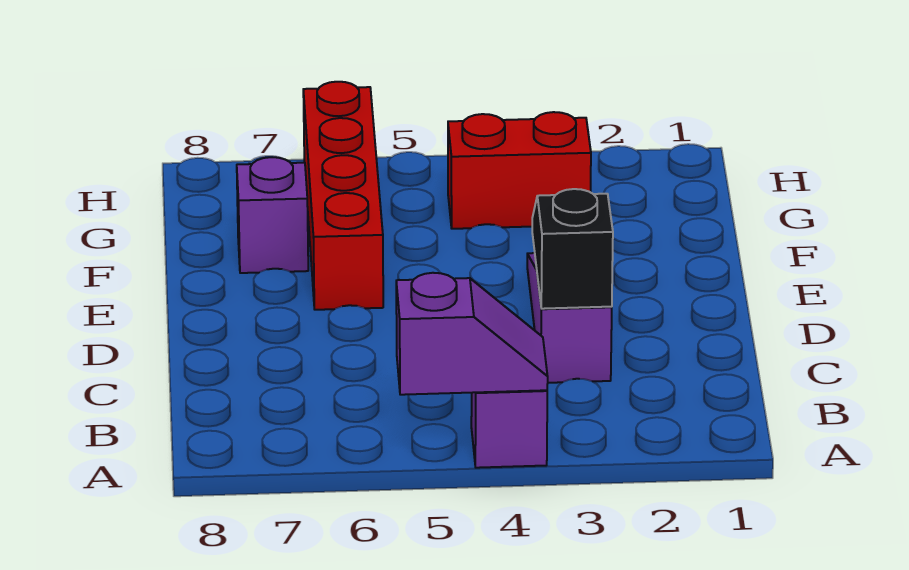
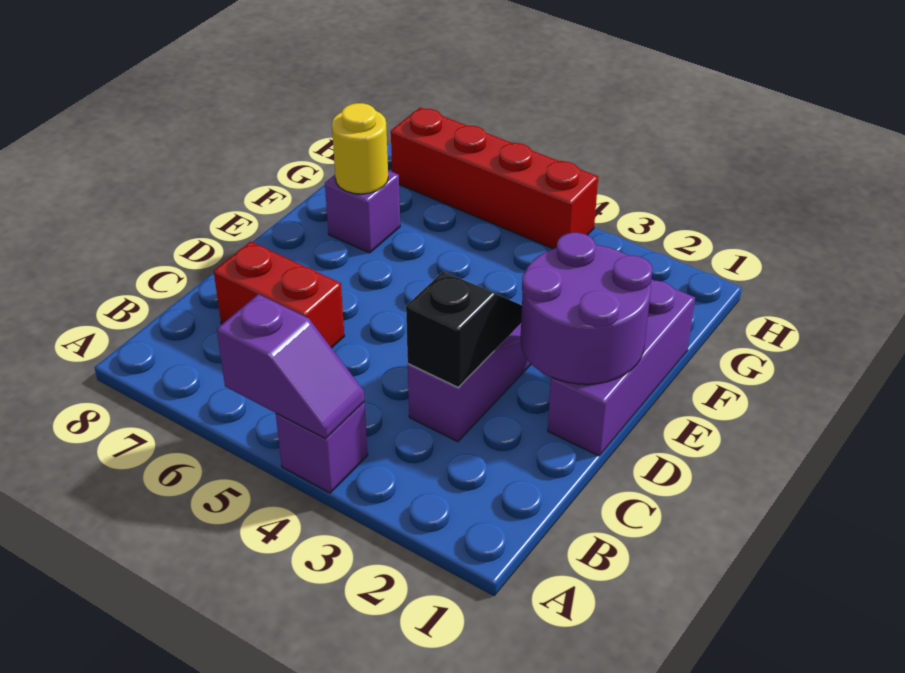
none -> purple 1x3 brick [548,279,695,456]
none -> purple 2x2 round brick [521,233,652,384]
red 1x4 brick [303,82,383,310] -> red 1x4 brick turned to [391,107,598,249]
none -> yellow 1x1 round brick [332,103,388,194]
red 1x2 brick [448,112,591,229] -> red 1x2 brick moved to [214,242,344,348]

